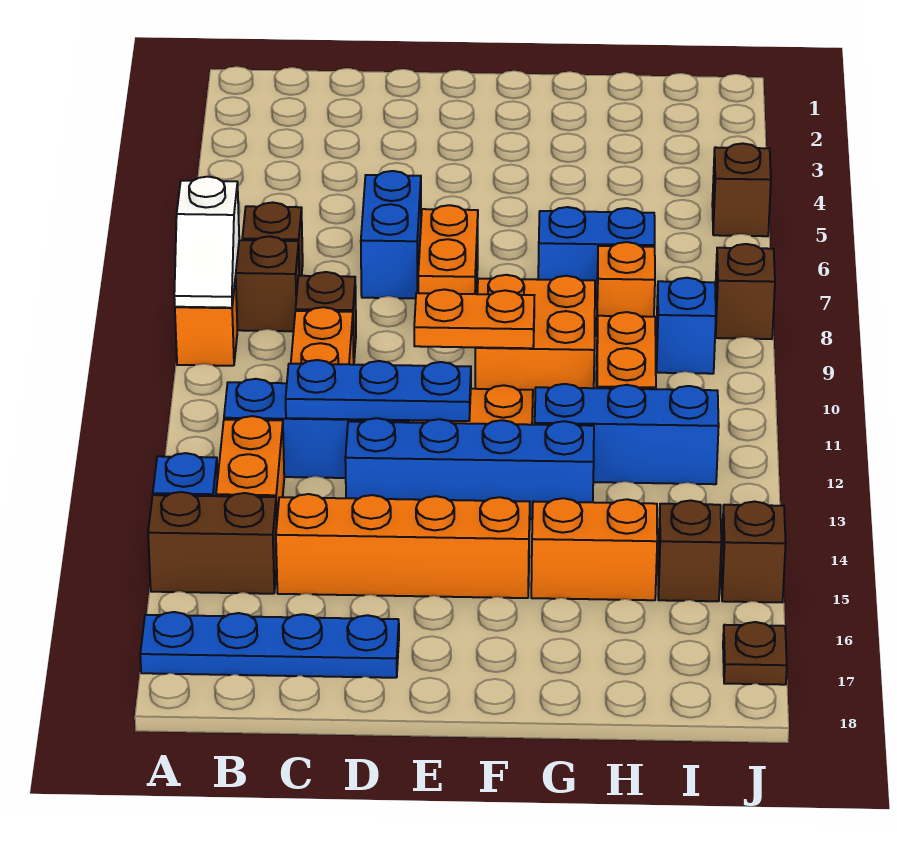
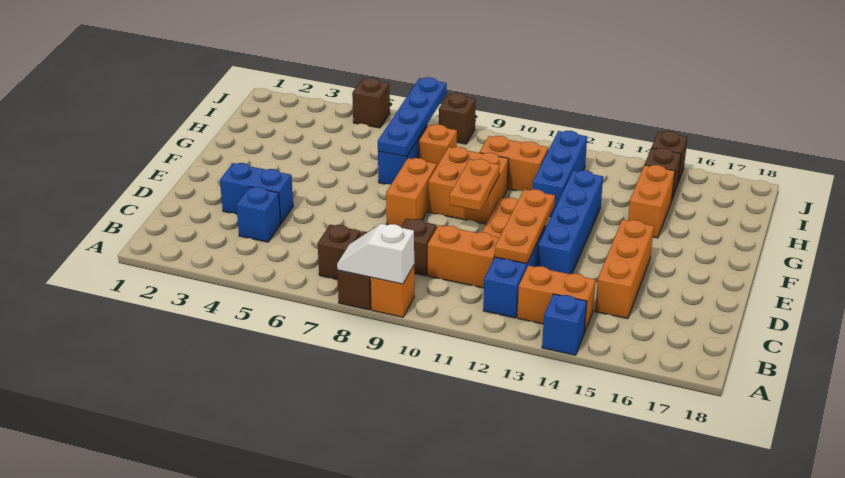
white 1x2 slope [174,177,239,308] -> white 1x2 slope turned to [337,224,414,284]
brown 1x2 brick [148,492,277,594] -> none
blue 1x4 plate [140,612,399,678] -> blue 1x4 plate moved to [378,77,447,157]
blue 1x3 plate [286,360,471,421] -> orange 1x3 plate [495,189,555,264]
orange 1x4 brick [276,494,530,598] -> orange 1x3 brick [595,220,654,319]
blue 1x2 brick [361,171,421,298] -> blue 1x2 brick moved to [220,163,293,223]
orange 1x2 brick [418,205,478,294] -> orange 1x2 brick turned to [386,158,437,227]
blue 1x1 brick [656,278,716,374] -> blue 1x1 brick moved to [236,187,281,242]
brown 1x1 plate [723,622,787,685] -> none

